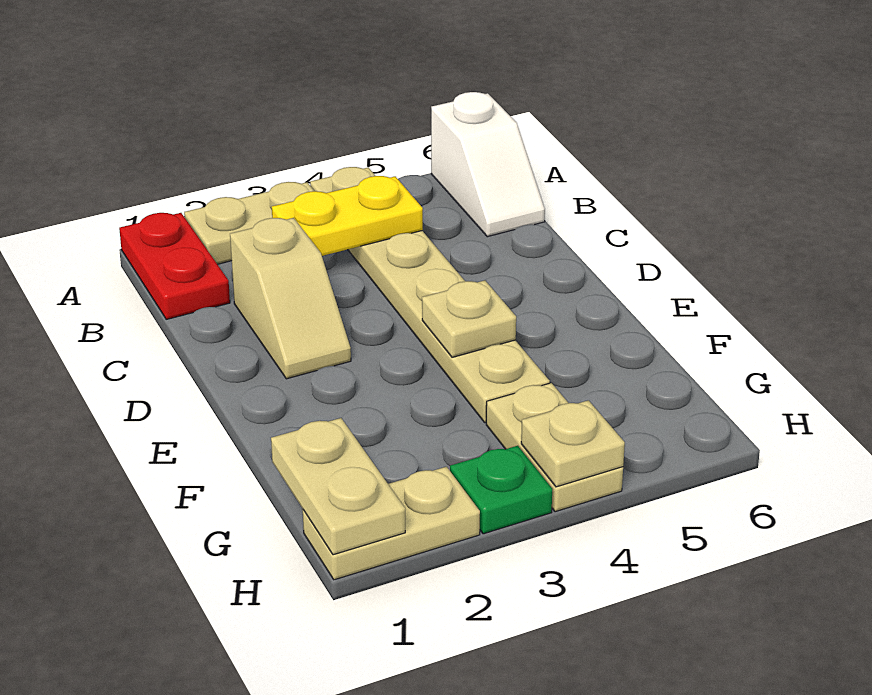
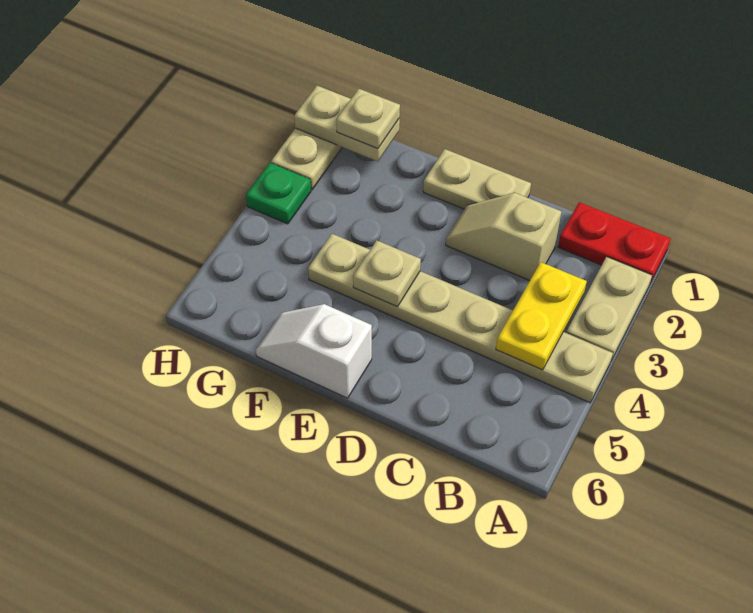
white 1x2 slope [431,92,545,237] -> white 1x2 slope moved to [256,304,372,398]
tan 1x2 plate [486,383,623,512] -> tan 1x2 plate moved to [423,149,531,209]
tan 1x1 plate [521,400,625,487] -> tan 1x1 plate moved to [336,89,400,149]

